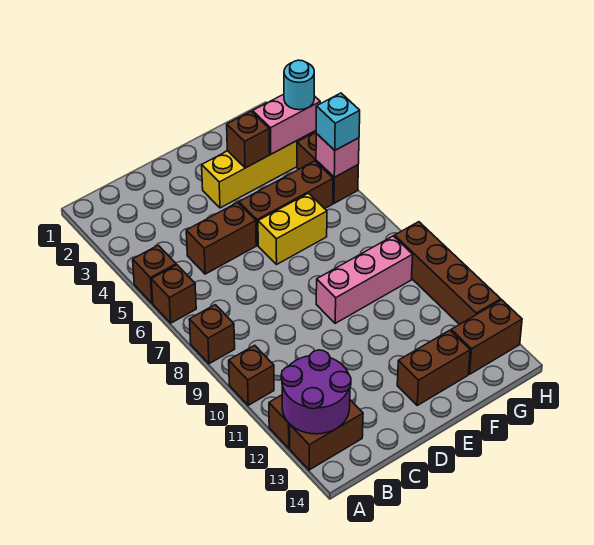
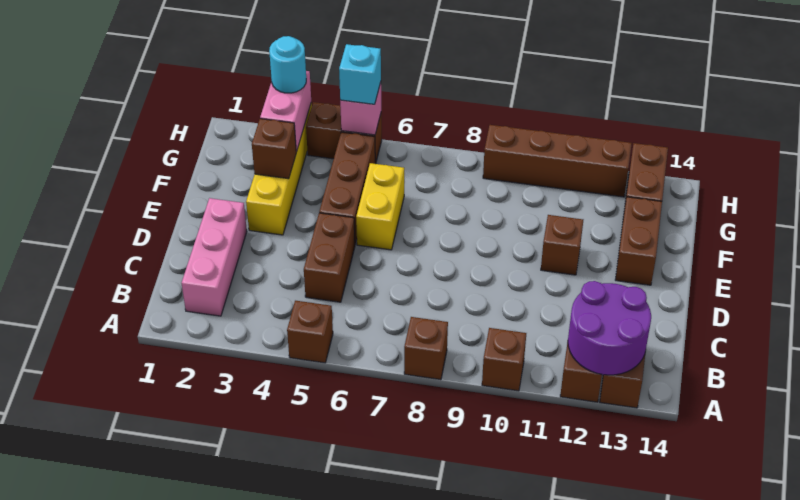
brown 1x1 brick [151,265,196,323] -> brown 1x1 brick moved to [541,215,583,275]
pink 1x3 brick [316,236,413,323] -> pink 1x3 brick moved to [182,198,247,316]

